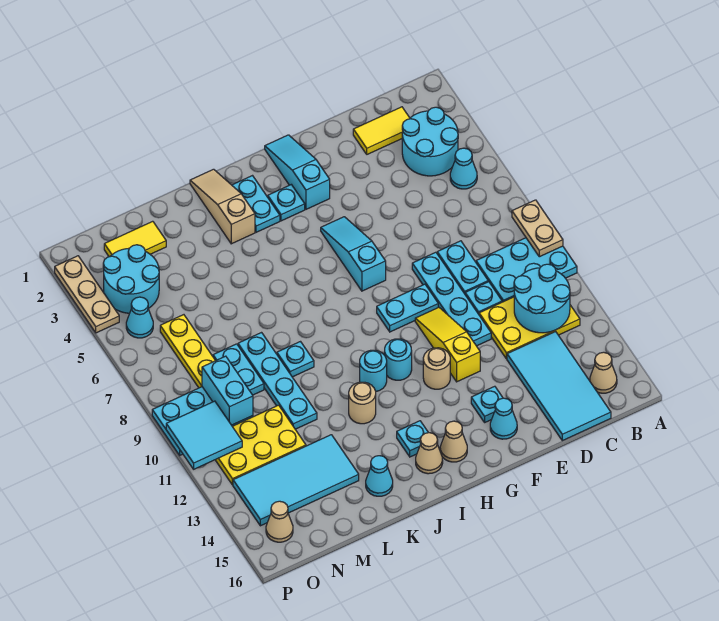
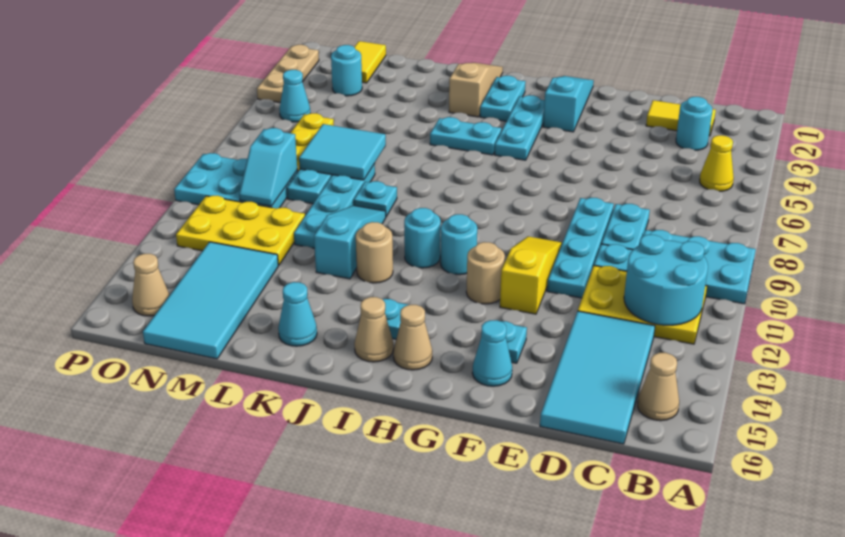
tan 1x2 plate [512,200,563,257] -> none
cyan 2x2 round brick [402,107,458,176] -> cyan 1x1 round brick [676,97,712,150]
cyan 1x1 cone [450,148,477,189] -> yellow 1x1 cone [700,135,734,192]
cyan 1x2 plate [377,284,438,332] -> cyan 1x2 plate moved to [430,117,502,155]
cyan 1x3 slope [321,217,386,291] -> cyan 1x3 slope moved to [314,206,386,279]
cyan 1x1 plate [268,185,305,221] -> cyan 1x3 plate [495,95,545,160]
cyan 2x4 tile [233,435,359,526] -> cyan 2x4 tile turned to [143,242,278,359]
yellow 1x2 tile [104,221,166,257] -> yellow 1x2 tile turned to [354,41,386,83]
cyan 2x2 round brick [103,245,159,313] -> cyan 1x1 round brick [331,45,362,96]
cyan 1x2 brick [202,356,253,425] -> cyan 1x2 slope [239,128,297,206]
cyan 2x2 tile [166,401,242,469] -> cyan 2x2 tile moved to [299,124,386,180]

